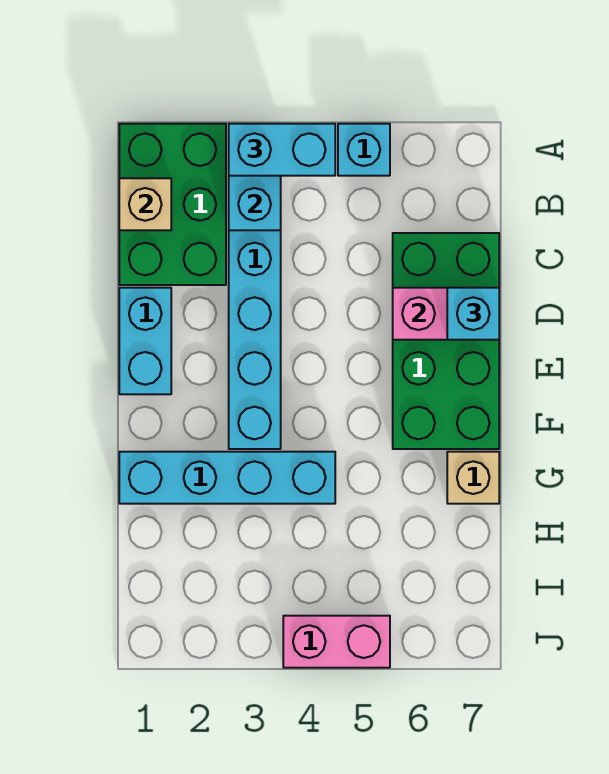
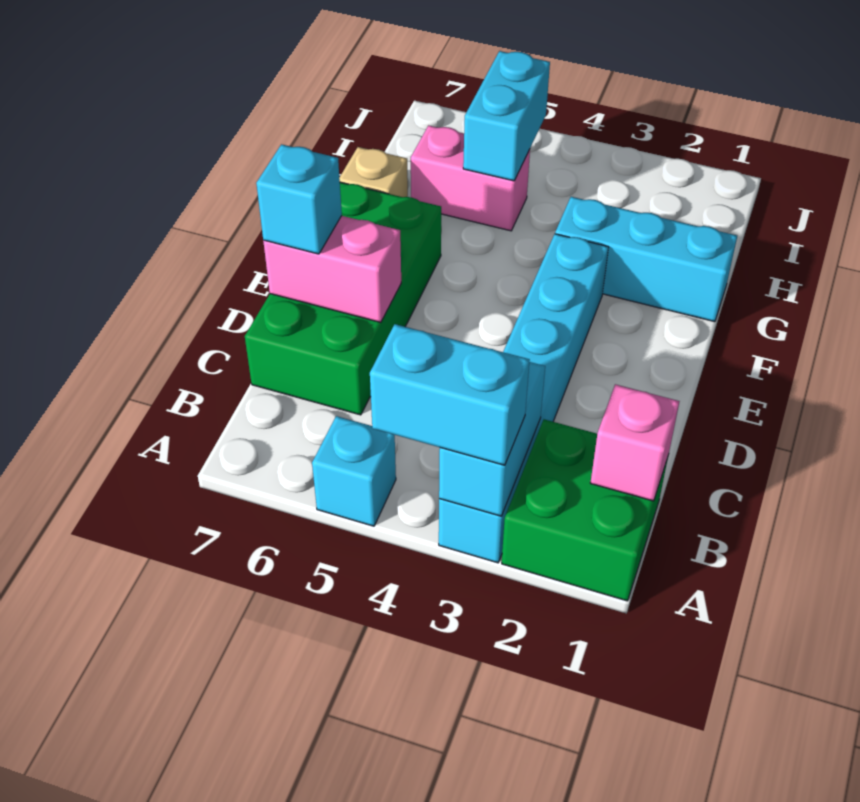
green 2x3 brick [119,124,226,285] -> green 2x2 brick [502,419,668,601]
tan 1x1 brick [119,178,171,230] -> pink 1x1 brick [591,384,680,501]
cyan 1x2 brick [119,288,171,394] -> cyan 1x2 brick moved to [463,51,550,181]
cyan 1x4 brick [119,452,335,504] -> cyan 1x3 brick [555,197,737,322]
pink 1x2 brick [283,616,390,668] -> pink 1x2 brick moved to [411,125,530,231]

